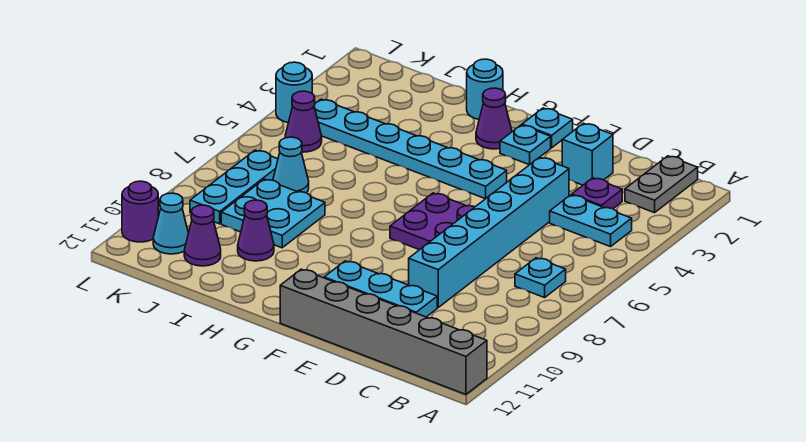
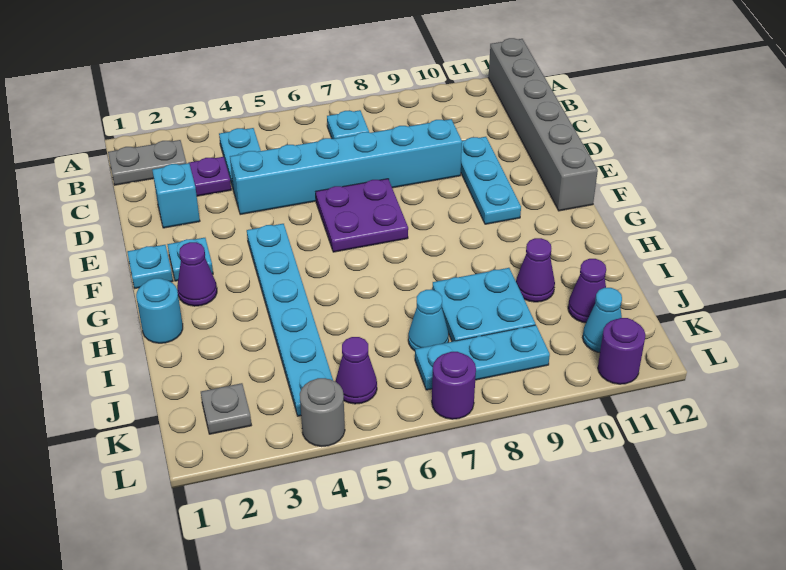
none -> grey 1x1 plate [201,383,251,434]
cyan 1x1 round brick [276,62,312,123] -> grey 1x1 round brick [300,378,345,447]
none -> purple 1x1 round brick [432,352,476,419]

